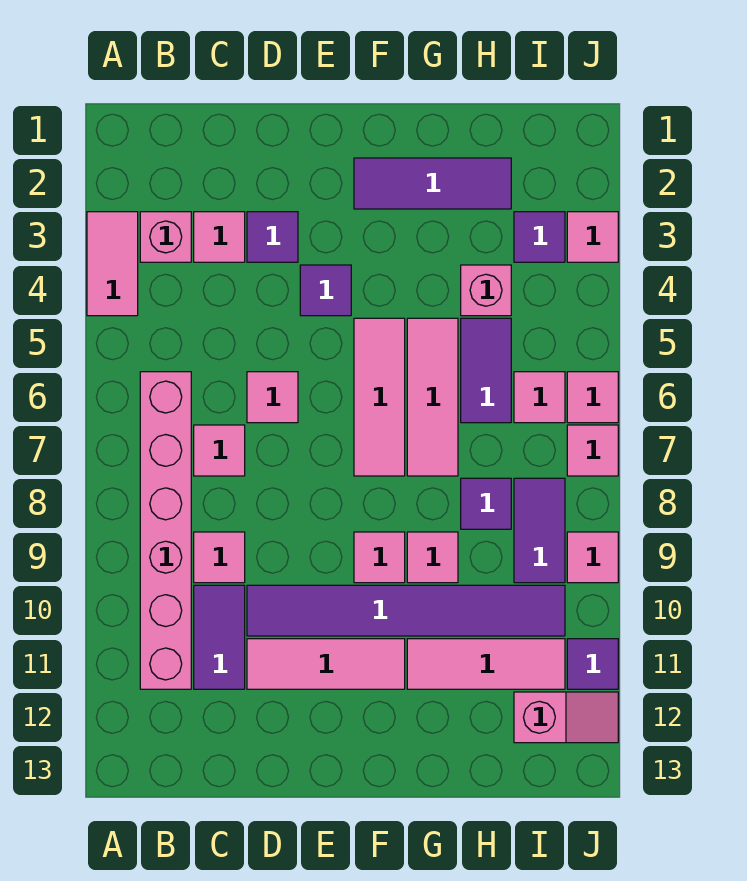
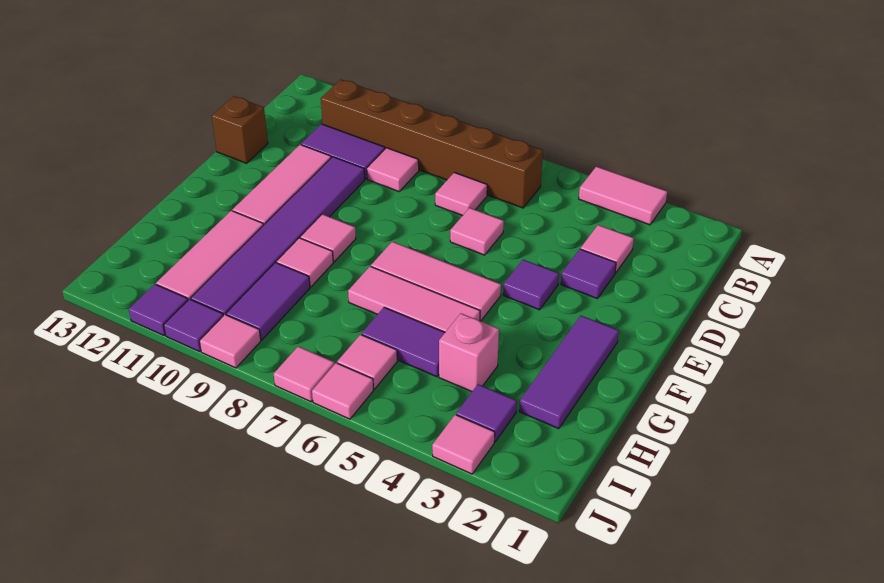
pink 1x1 brick [140,212,191,262] -> none
pink 1x6 brick [140,372,191,689] -> brown 1x6 brick [321,80,543,208]
none -> brown 1x1 brick [212,96,268,163]
purple 1x1 tile [461,478,511,529] -> purple 1x1 tile moved to [164,299,223,352]
purple 1x2 tile [514,478,565,583] -> purple 1x2 tile turned to [226,262,310,340]
pink 1x2 slope [514,692,618,743] -> none

